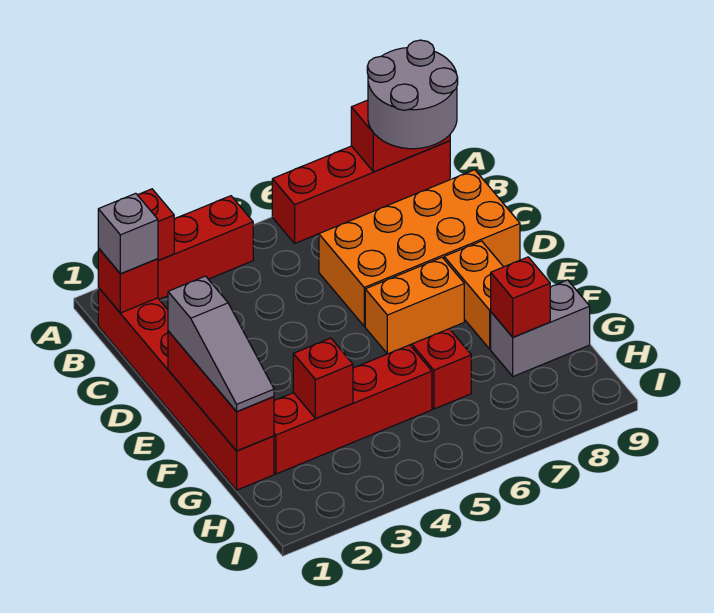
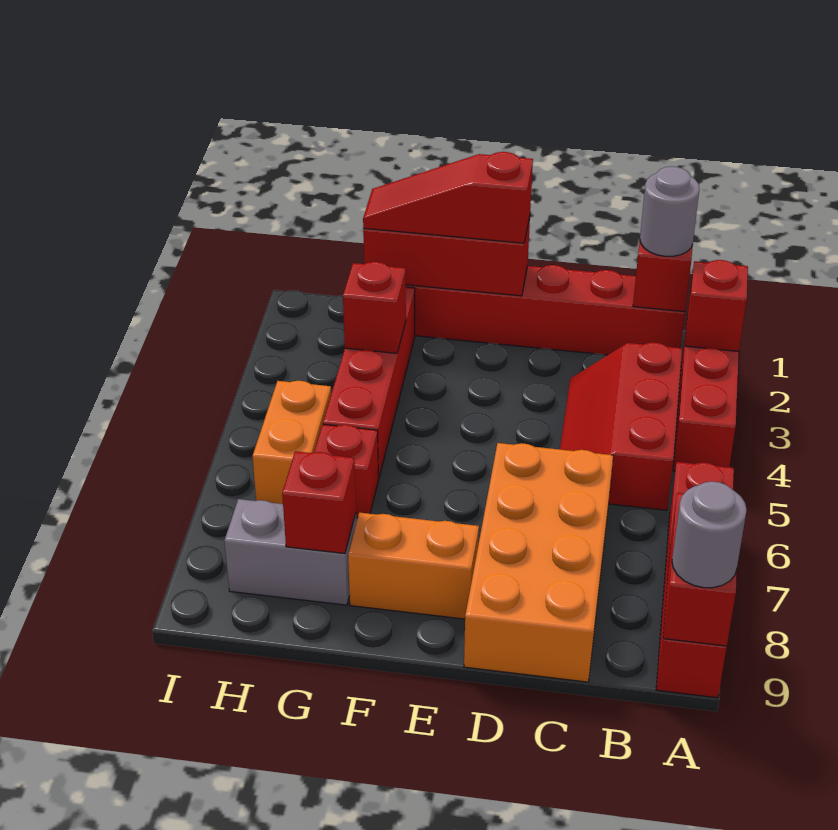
grey 2x2 round brick [367,40,458,149] -> grey 1x1 round brick [672,481,747,588]
grey 1x1 brick [98,193,158,274] -> grey 1x1 round brick [640,166,700,256]
none -> red 2x3 slope [560,342,682,510]
grey 1x3 slope [168,276,274,412] -> red 1x3 slope [363,152,533,243]
orange 1x2 brick [365,257,464,354] -> orange 1x2 brick moved to [253,381,331,504]
grey 1x2 brick [491,280,590,376] -> grey 1x2 brick turned to [224,499,356,605]

